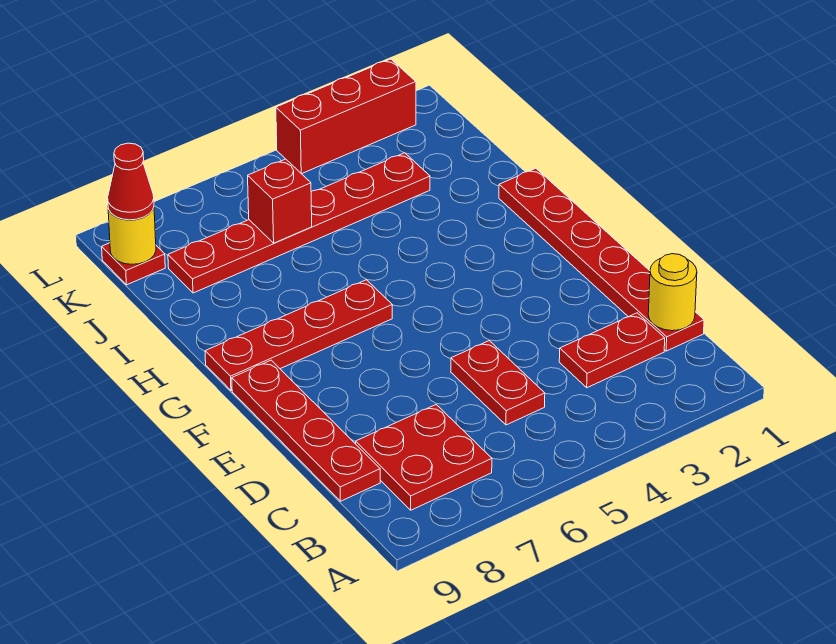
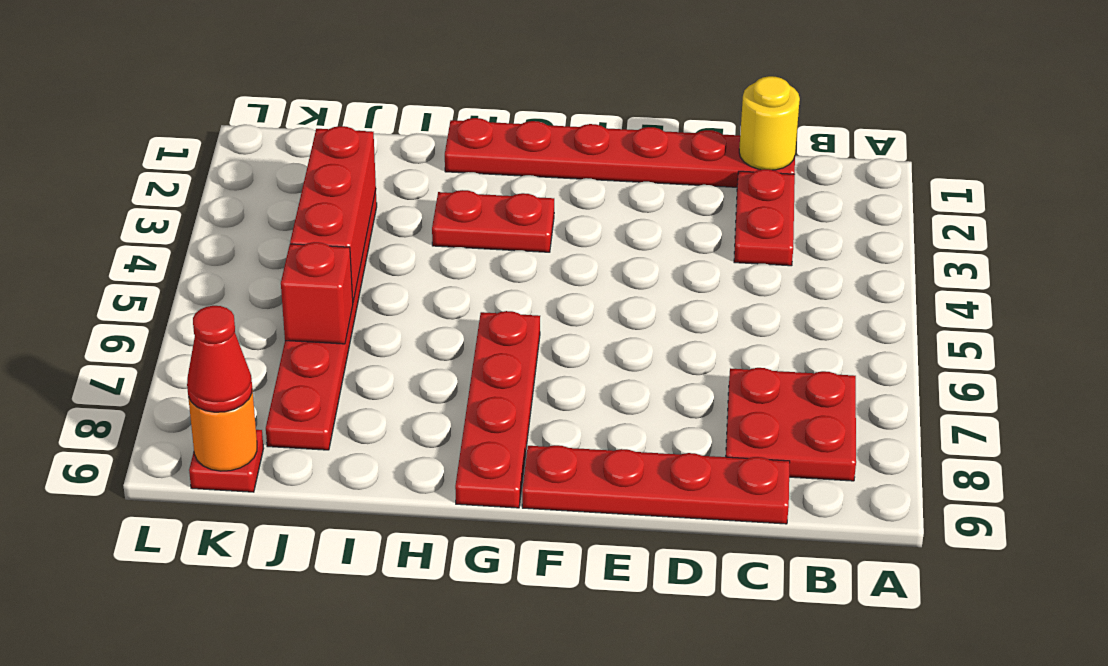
red 1x2 plate [451,341,545,425] -> red 1x2 plate moved to [432,190,554,252]
yellow 1x1 round brick [108,207,156,264] -> orange 1x1 round brick [188,390,257,471]
red 1x3 brick [276,59,416,174] -> red 1x3 brick moved to [290,126,376,301]

